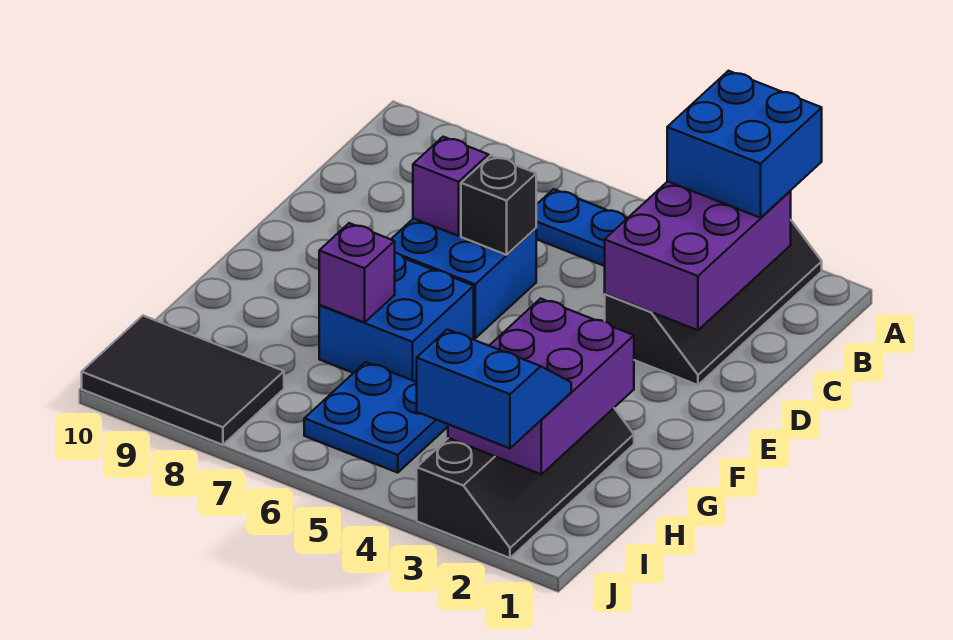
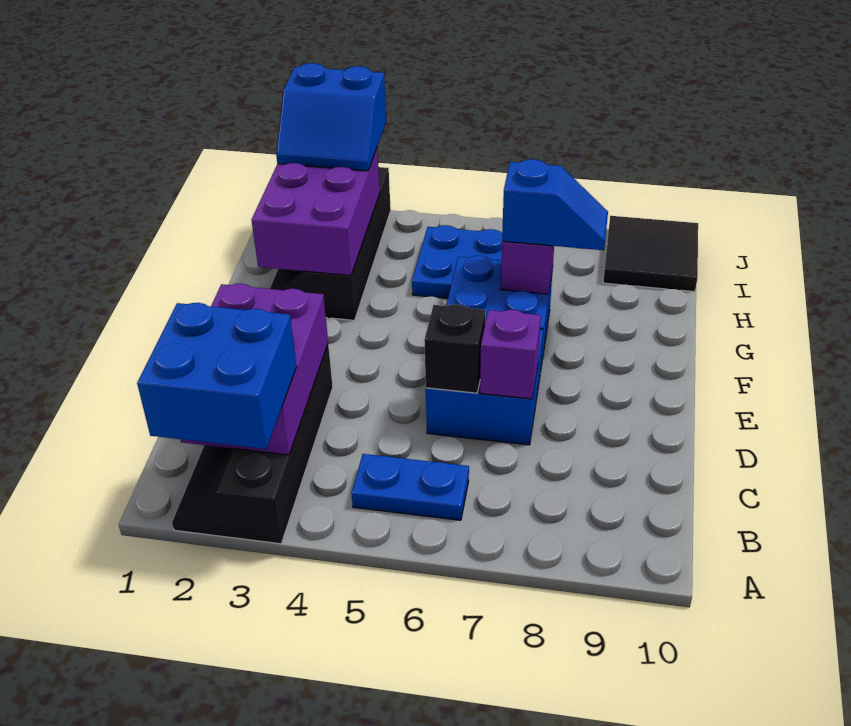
none -> blue 1x2 slope [502,159,608,250]
black 2x3 tile [82,316,284,445] -> black 2x2 tile [603,216,698,292]

